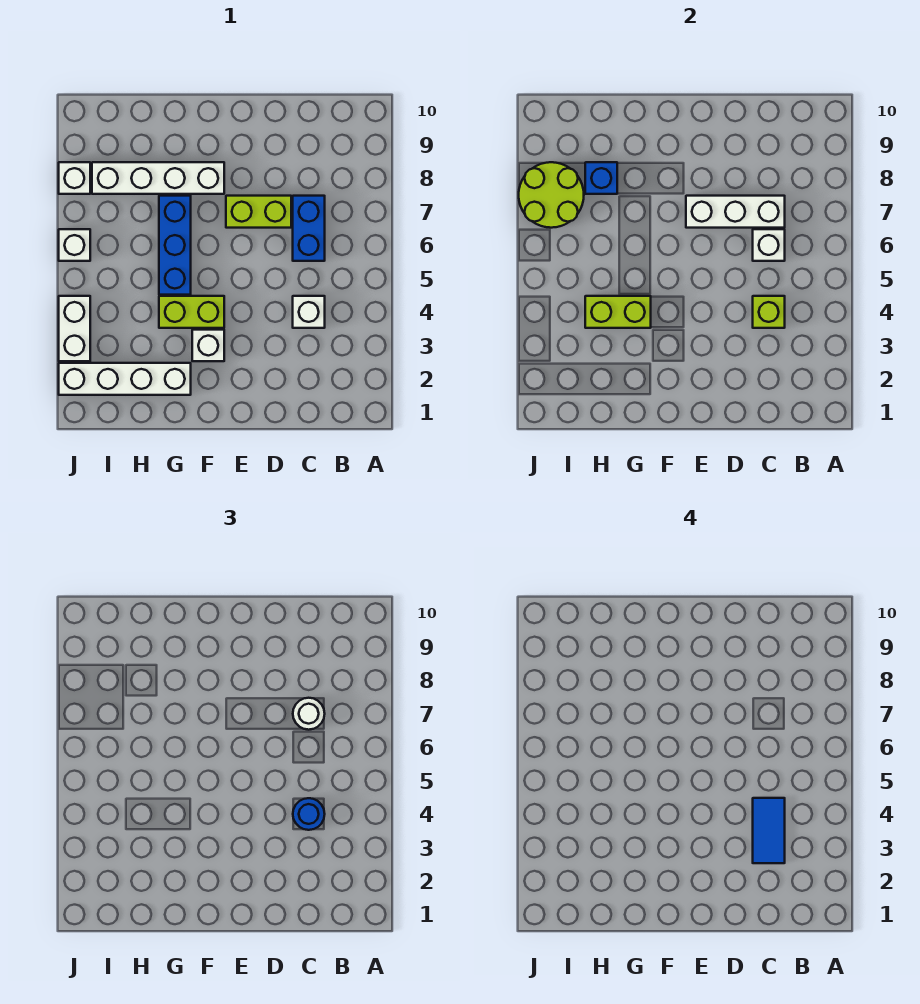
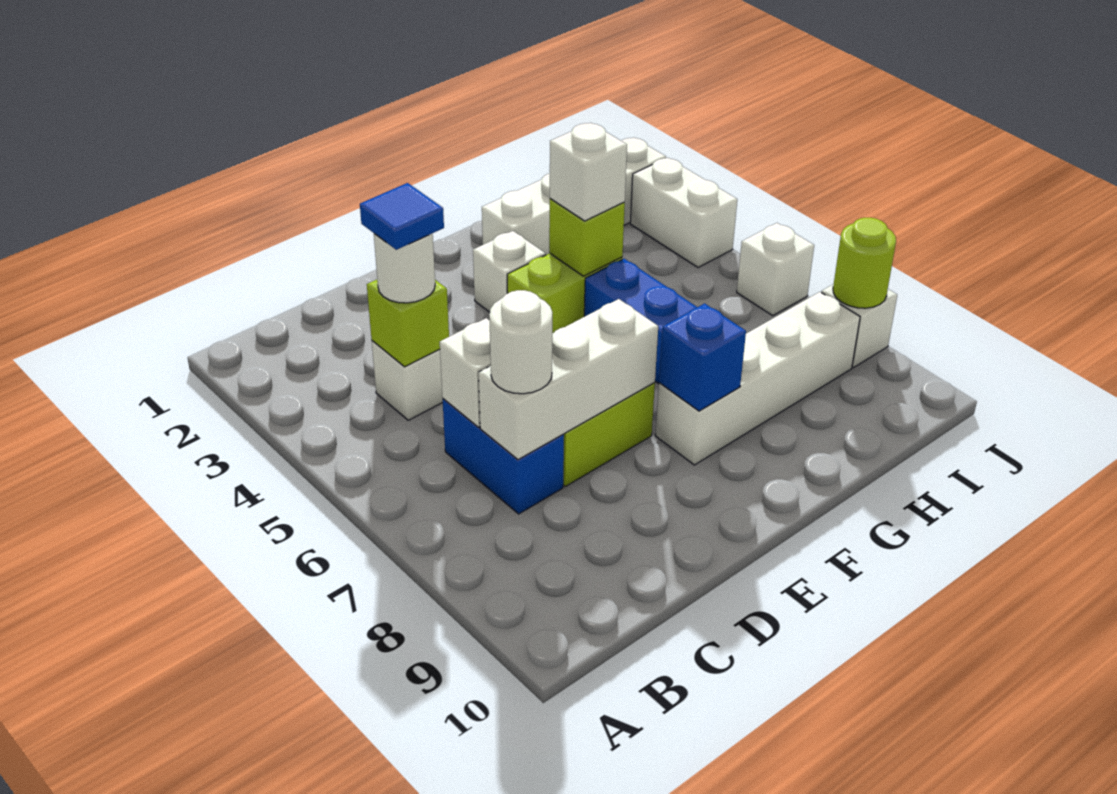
blue 1x2 tile [753,798,785,863] -> blue 1x1 tile [360,183,444,250]
blue 1x1 round brick [293,798,325,830] -> white 1x1 round brick [374,233,435,303]
lime 1x2 brick [585,296,651,328] -> lime 1x1 brick [549,199,625,276]
none -> white 1x1 brick [550,123,627,221]
blue 1x1 brick [585,162,617,194] -> blue 1x1 brick moved to [659,303,746,411]
lime 2x2 round brick [519,162,584,228] -> lime 1x1 round brick [833,218,896,308]

